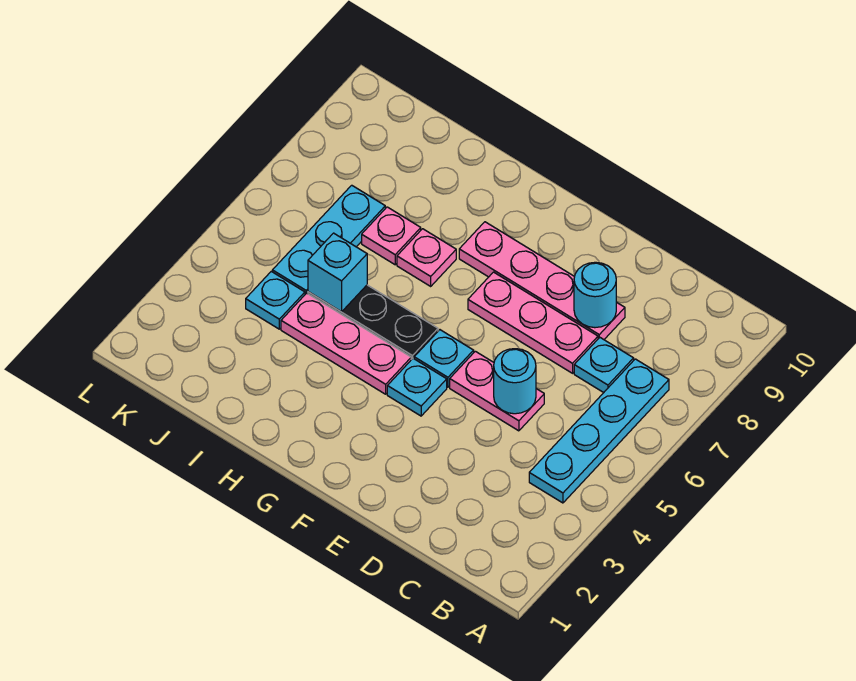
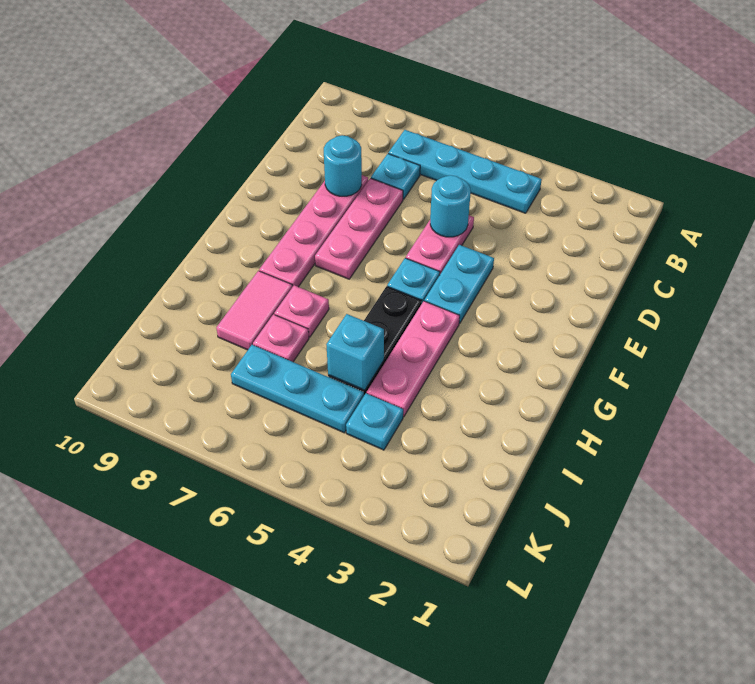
cyan 1x1 plate [387,358,447,416] -> cyan 1x2 plate [425,245,494,324]
none -> pink 1x2 tile [216,271,292,350]

